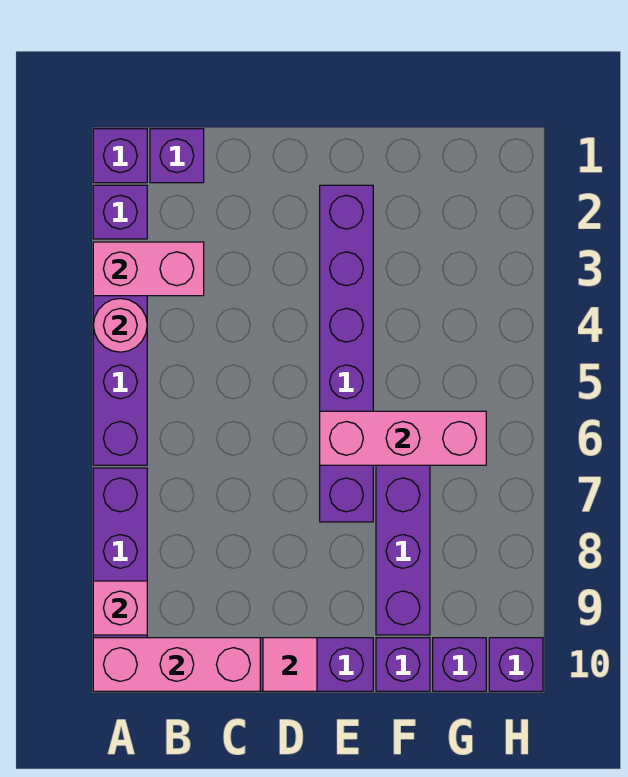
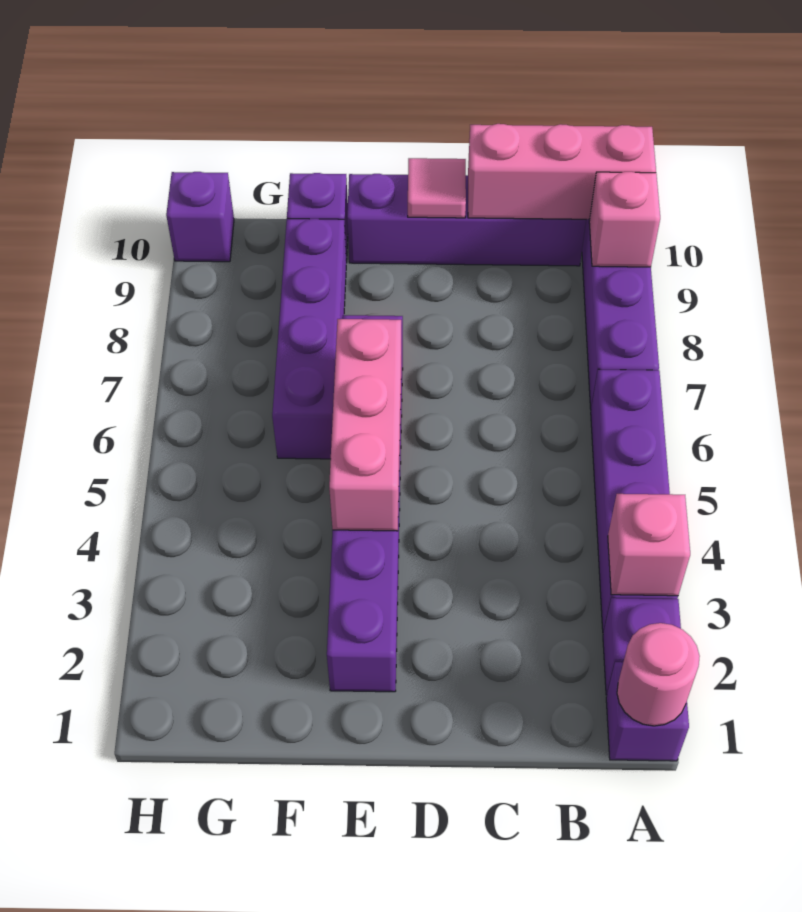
pink 1x2 brick [93,242,204,296] -> pink 1x1 brick [608,494,690,596]
pink 1x1 round brick [93,298,147,352] -> pink 1x1 round brick moved to [617,623,700,726]
purple 1x1 brick [150,129,204,183] -> none
pink 1x3 brick [320,411,486,465] -> pink 1x3 brick turned to [329,319,401,531]
purple 1x1 brick [433,638,486,691] -> none

